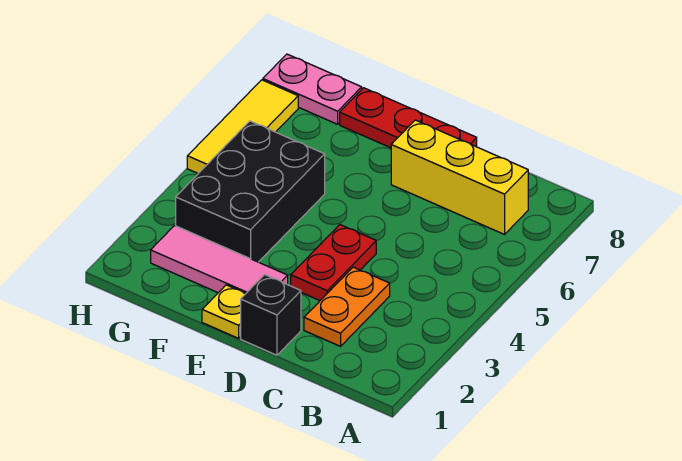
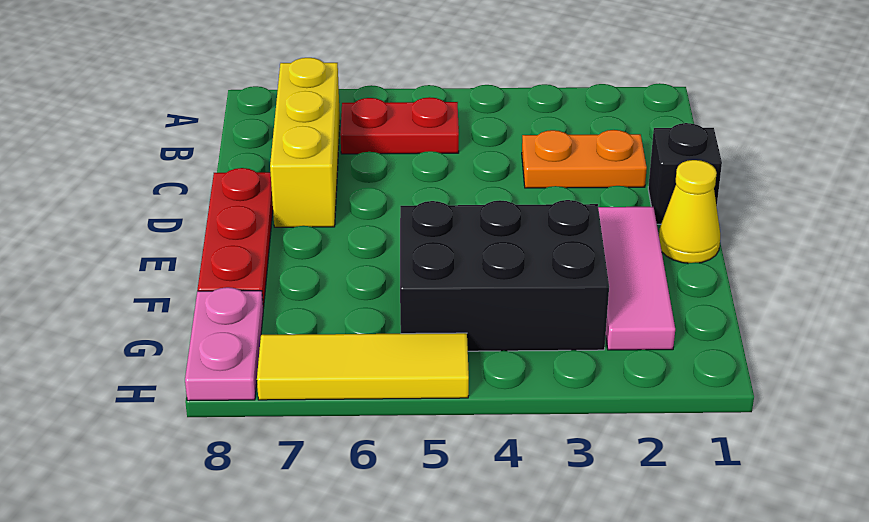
red 1x2 plate [291,225,376,301] -> red 1x2 plate moved to [340,97,459,154]
yellow 1x1 plate [202,285,246,338] -> yellow 1x1 cone [659,160,720,263]

